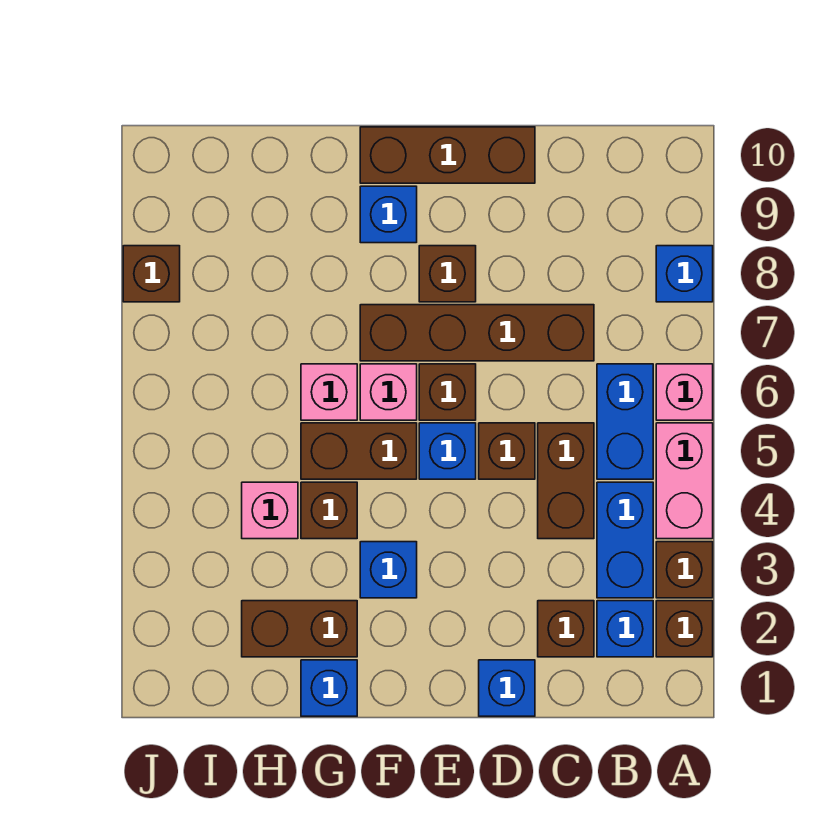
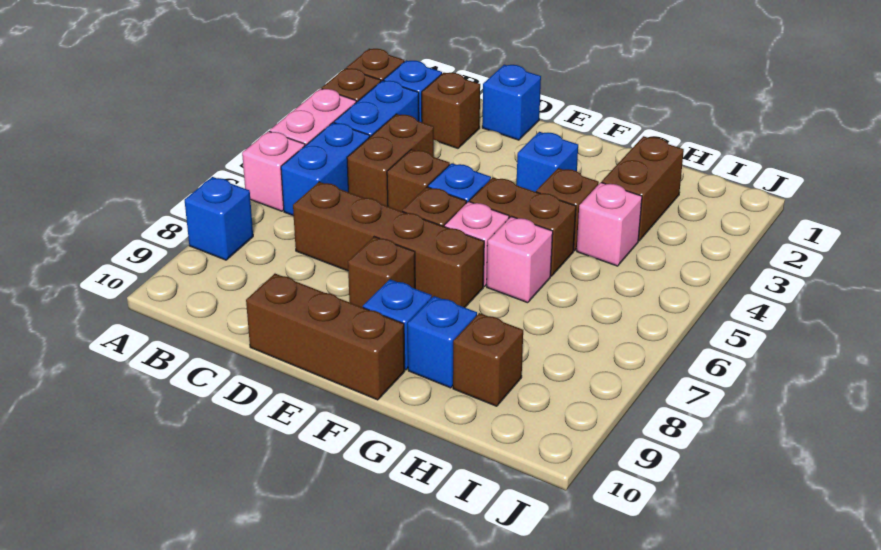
blue 1x1 brick [301,660,357,716] -> blue 1x1 brick moved to [408,296,477,388]
brown 1x2 brick [242,601,357,657] -> brown 1x2 brick turned to [602,136,684,241]
brown 1x1 brick [123,246,180,302] -> brown 1x1 brick moved to [453,313,523,406]

